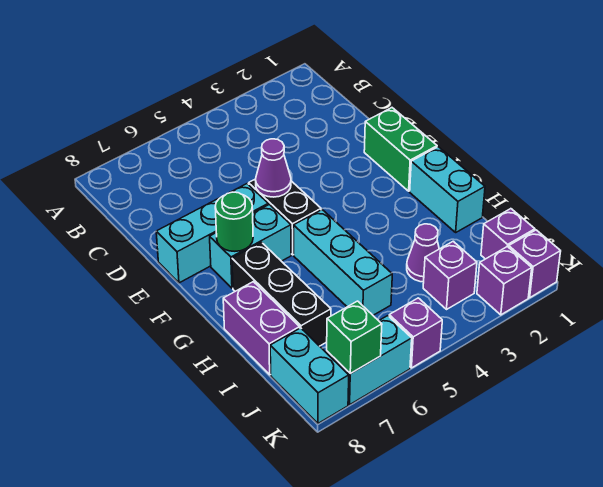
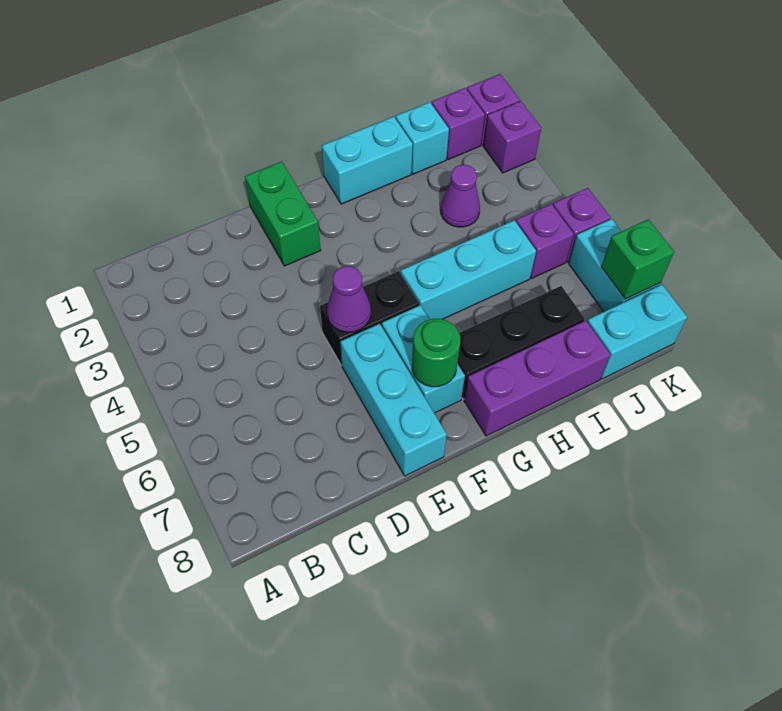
green 1x2 brick [364,108,437,191] -> green 1x2 brick turned to [245,161,321,266]
purple 1x2 brick [223,282,300,375] -> purple 1x3 brick [464,321,610,436]
none -> cyan 1x1 brick [396,102,449,174]
purple 1x1 brick [423,241,477,309] -> purple 1x1 brick moved to [516,204,574,278]

